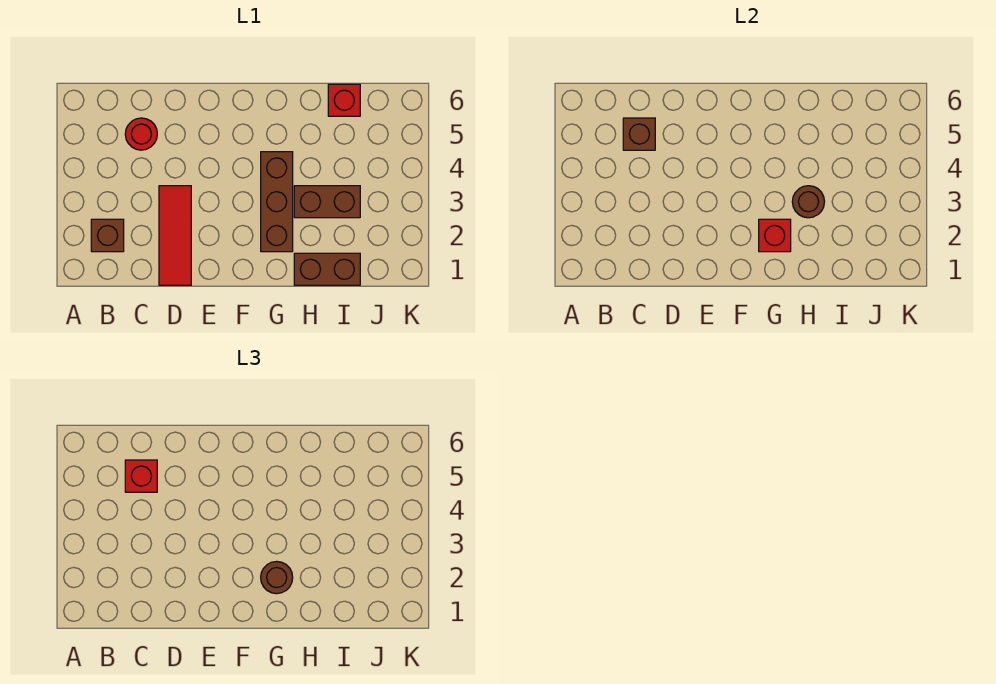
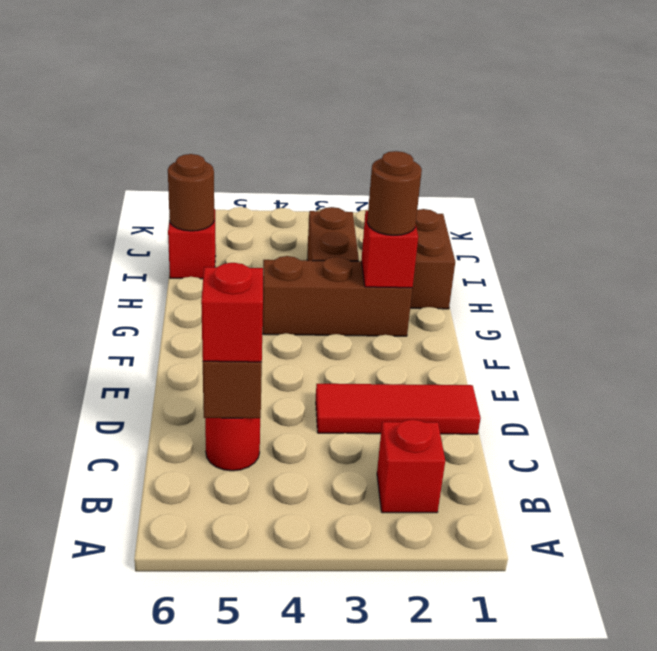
brown 1x1 brick [91,219,124,252] -> red 1x1 brick [377,419,445,513]
brown 1x1 round brick [792,186,825,218] -> brown 1x1 round brick moved to [168,154,214,231]

